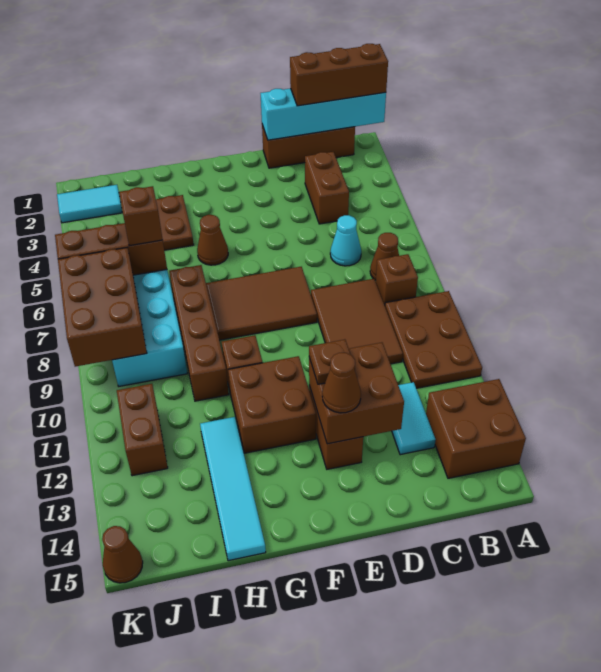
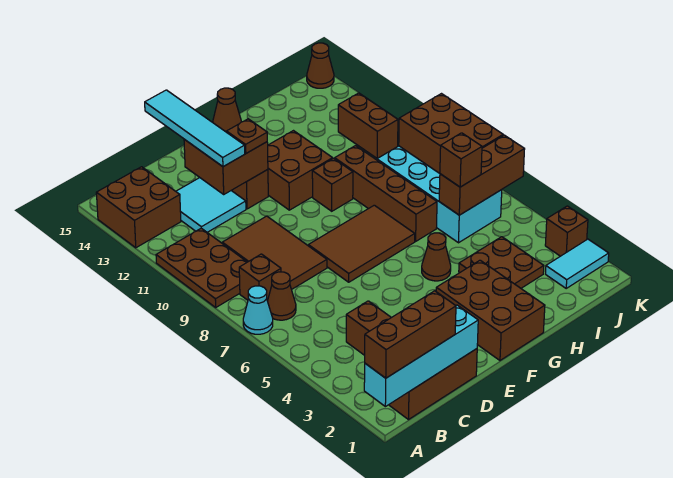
cyan 1x1 cone [330,215,361,266] -> cyan 1x1 cone moved to [243,286,273,334]
cyan 1x2 tile [392,382,436,455] -> cyan 2x2 tile [176,178,246,232]
none -> brown 2x3 brick [436,260,545,360]
cyan 1x4 tile [200,417,266,561] -> cyan 1x4 tile moved to [145,90,245,167]
none -> brown 1x1 brick [545,206,588,256]

